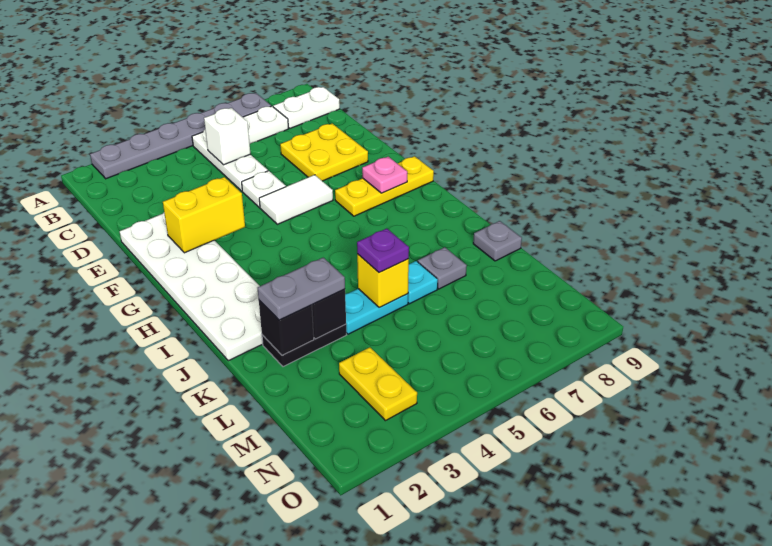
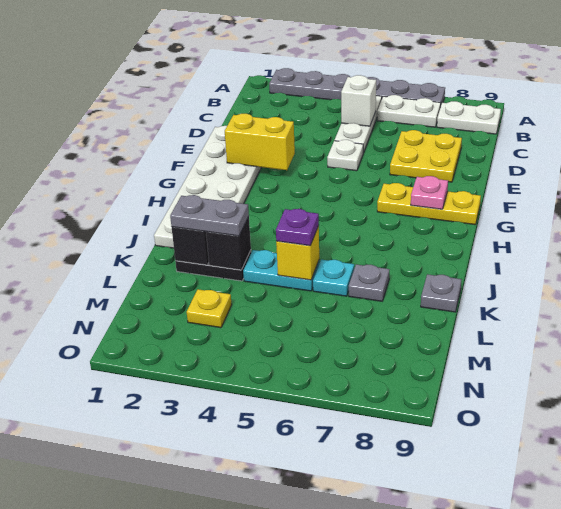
white 1x2 tile [259,175,333,224] -> none
yellow 1x2 plate [339,347,417,421] -> yellow 1x1 plate [187,289,232,328]

